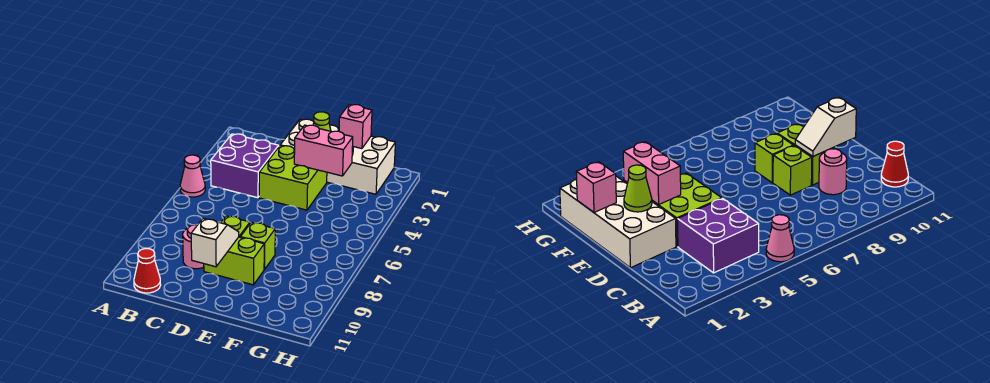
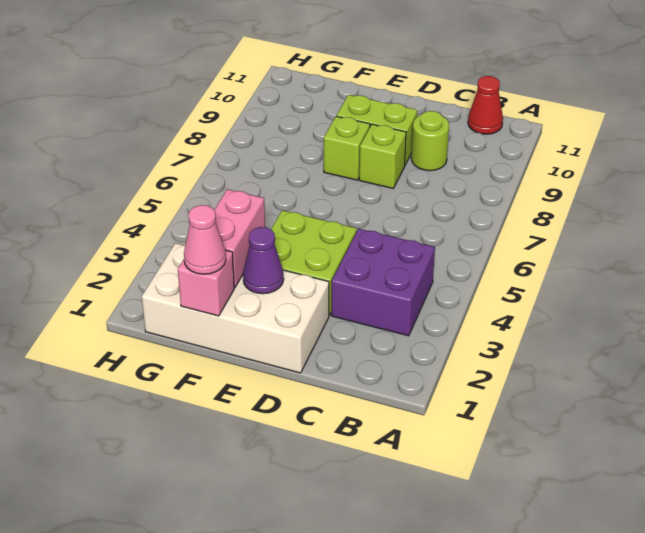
pink 1x1 cone [180,155,205,197] -> pink 1x1 cone moved to [184,205,226,274]
pink 1x1 round brick [183,225,204,269] -> lime 1x1 round brick [411,111,449,171]
white 1x2 slope [191,218,239,267] -> none
lime 1x1 cone [313,112,331,131] -> purple 1x1 cone [243,227,284,294]
pink 1x2 brick [294,125,353,176] -> pink 1x2 brick turned to [214,189,265,287]

